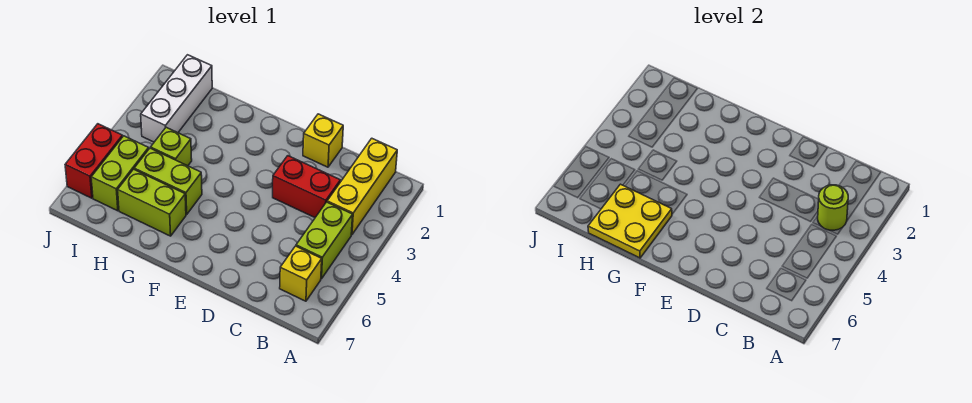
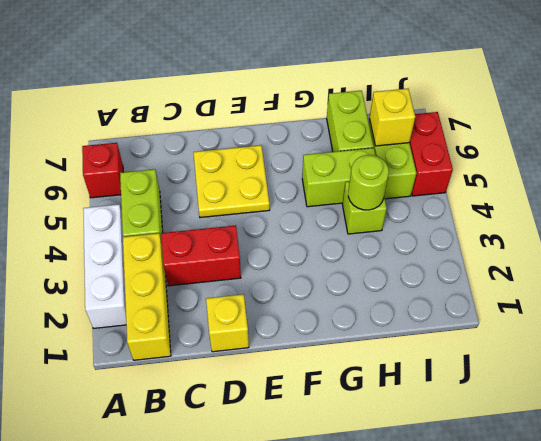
none -> red 1x1 brick [82,143,123,198]
lime 1x1 round brick [818,185,848,230] -> lime 1x1 round brick moved to [348,155,389,210]
yellow 1x1 brick [280,246,322,301] -> yellow 1x1 brick moved to [370,89,415,146]
lime 1x2 brick [118,169,186,236] -> lime 1x2 brick turned to [327,91,374,152]
yellow 2x2 plate [588,184,672,258] -> yellow 2x2 plate moved to [193,145,270,218]
white 1x3 brick [141,55,212,142] -> white 1x3 brick moved to [83,204,126,328]

